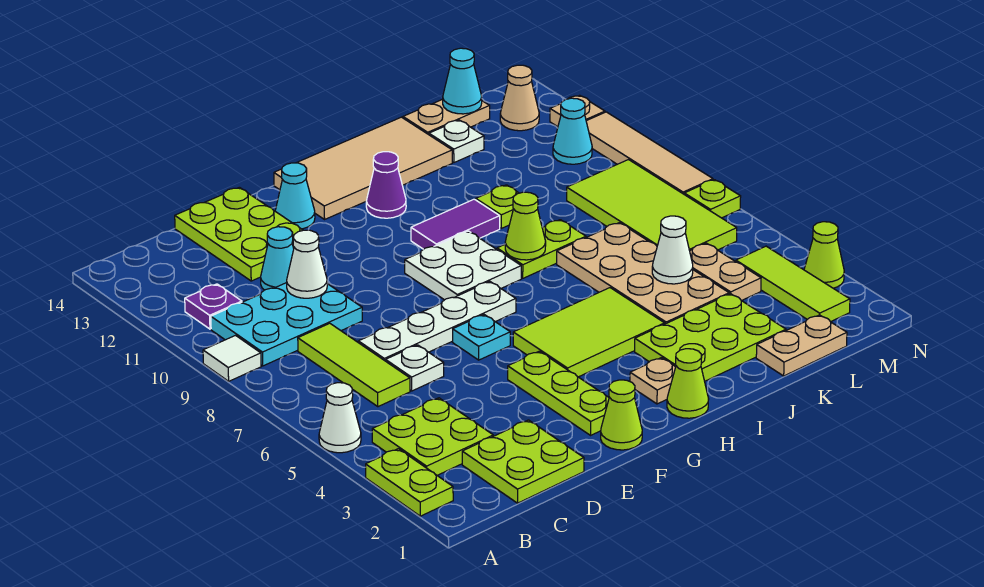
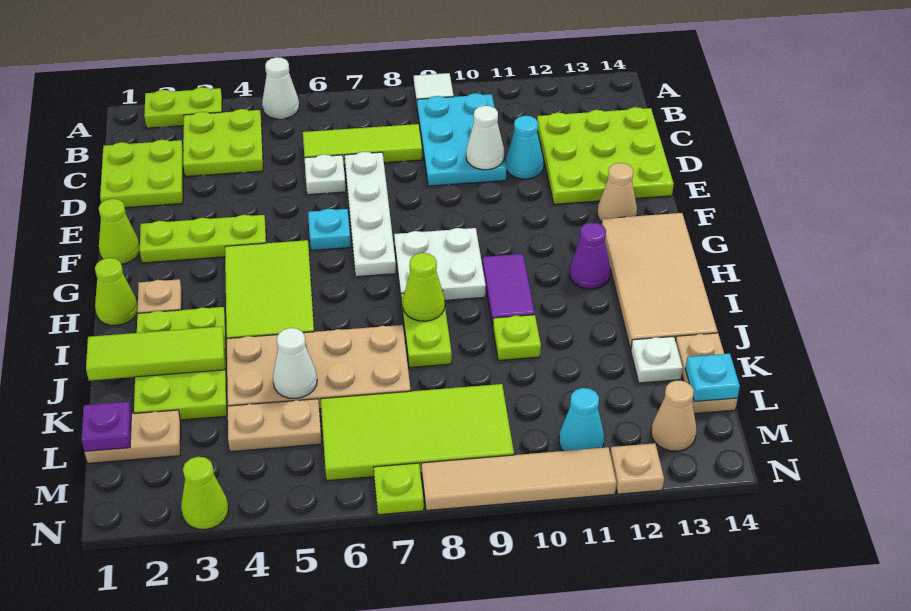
purple 1x1 plate [185,284,242,329] -> purple 1x1 plate moved to [81,402,131,451]
lime 2x3 plate [175,187,303,281] -> lime 3x3 plate [537,107,674,204]
cyan 1x1 cone [275,163,315,229] -> tan 1x1 cone [598,163,637,222]
tan 1x2 plate [756,315,847,376] -> tan 1x2 plate turned to [85,410,181,463]
cyan 1x1 cone [443,48,482,114] -> cyan 1x1 plate [685,354,740,401]
lime 1x3 tile [736,246,850,322] -> lime 1x3 tile moved to [86,326,225,381]

